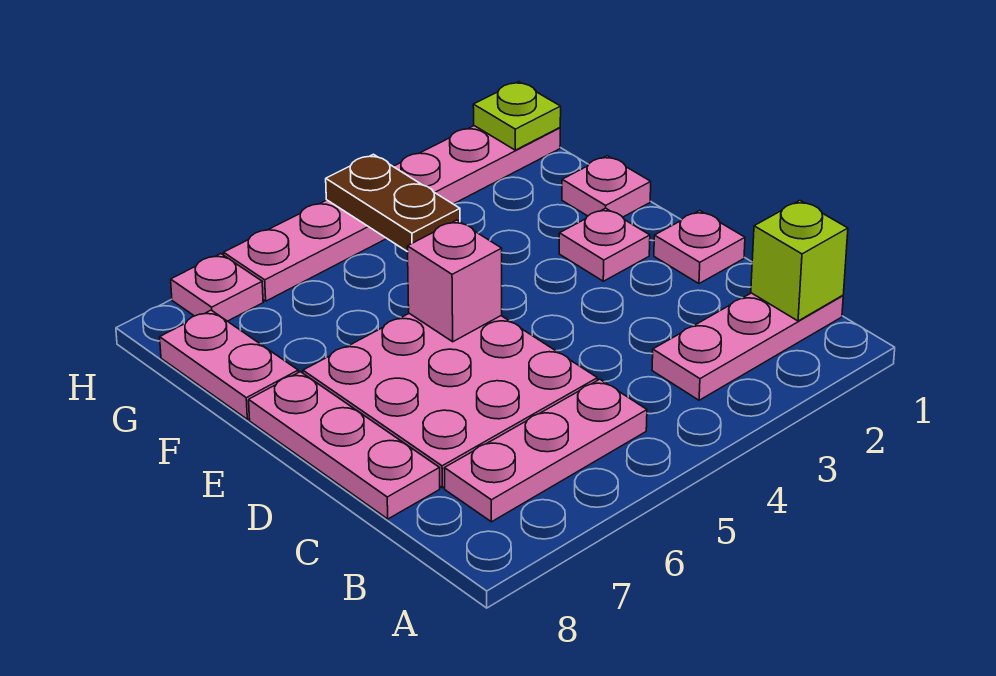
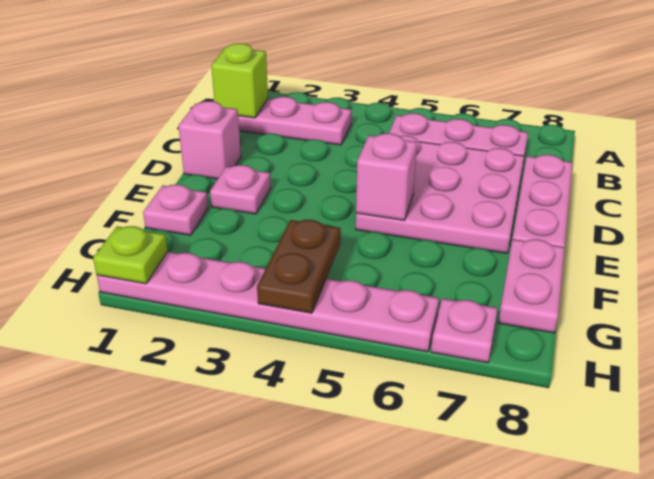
pink 1x1 plate [654,211,745,284] -> pink 1x1 brick [178,101,241,179]

